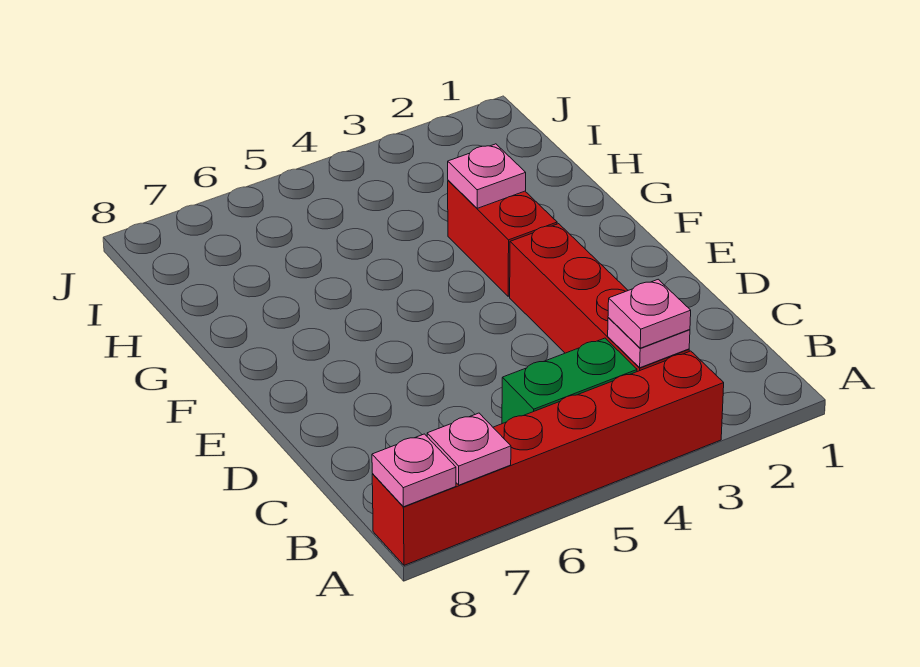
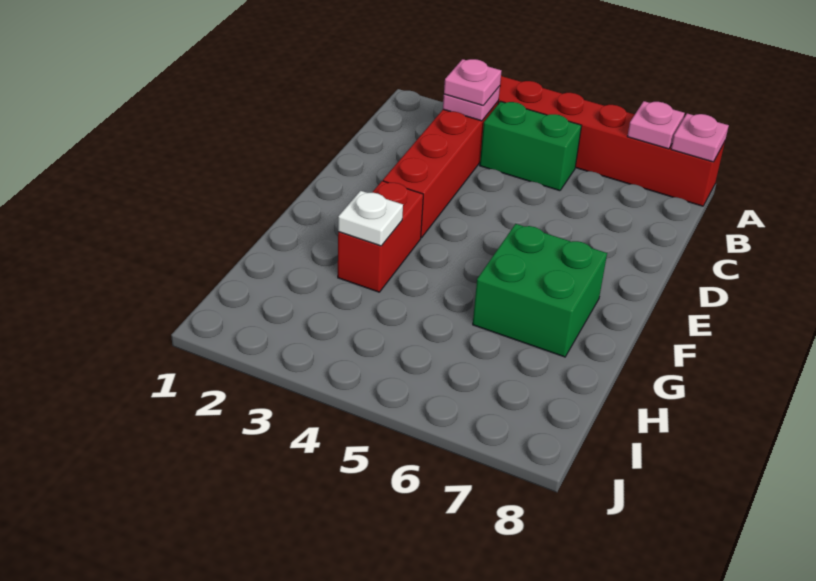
none -> green 2x2 brick [473,224,607,357]
pink 1x1 plate [448,144,526,208] -> white 1x1 plate [338,191,403,246]

